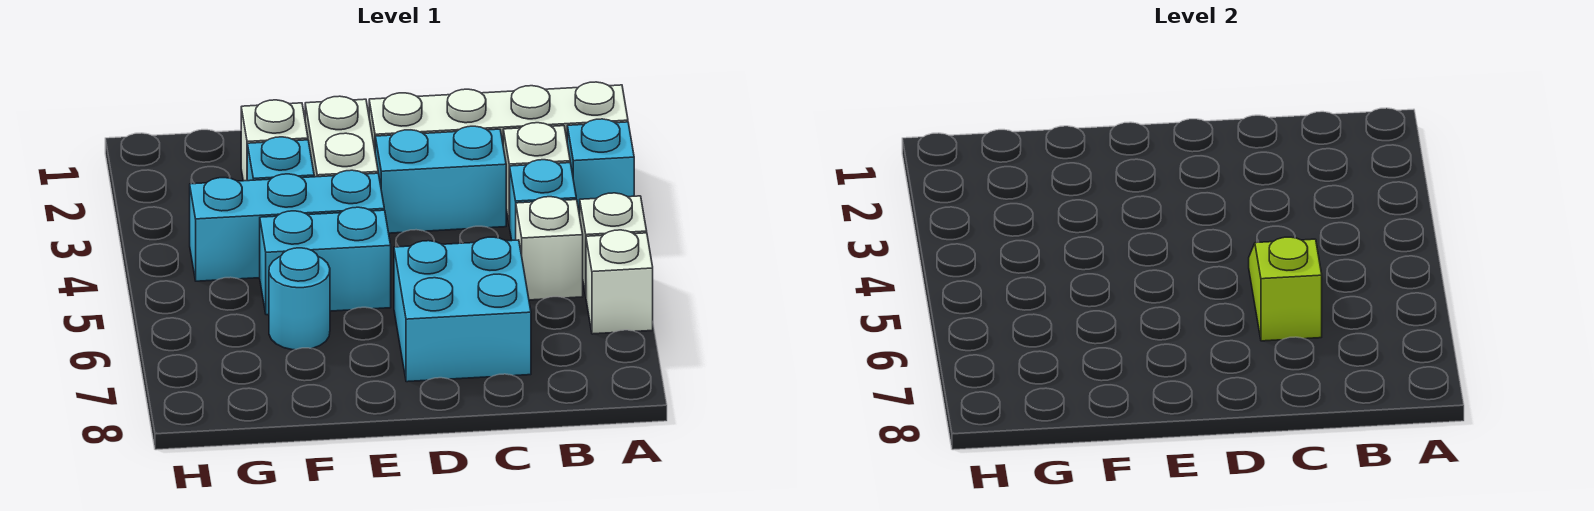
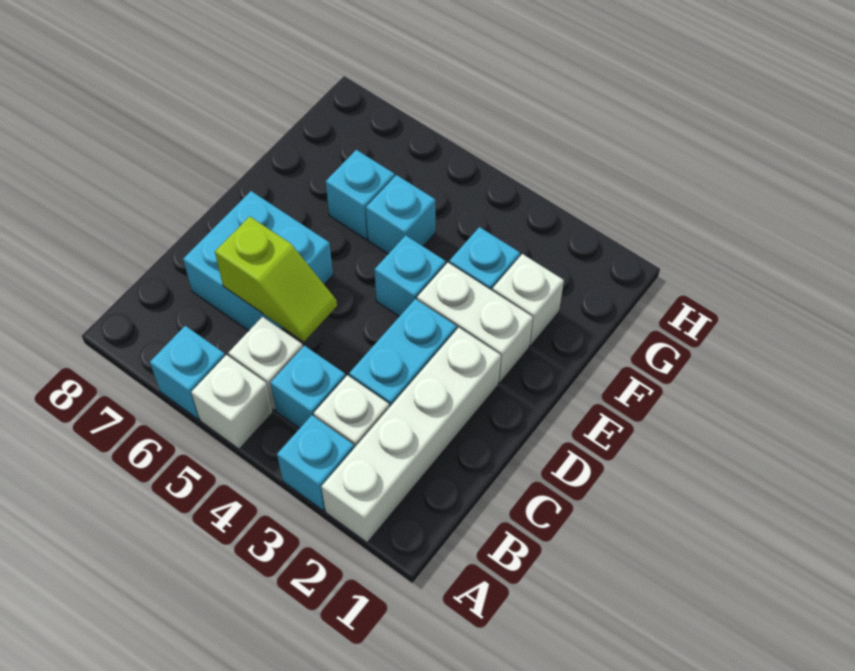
white 1x1 brick [586,230,653,334] -> cyan 1x1 brick [150,326,225,419]
cyan 1x3 brick [190,170,384,281] -> cyan 1x1 brick [375,235,446,317]
cyan 1x2 brick [260,207,391,315] -> cyan 1x1 brick [366,175,435,254]
cyan 1x1 round brick [269,248,330,350] -> cyan 1x1 brick [326,150,395,239]

